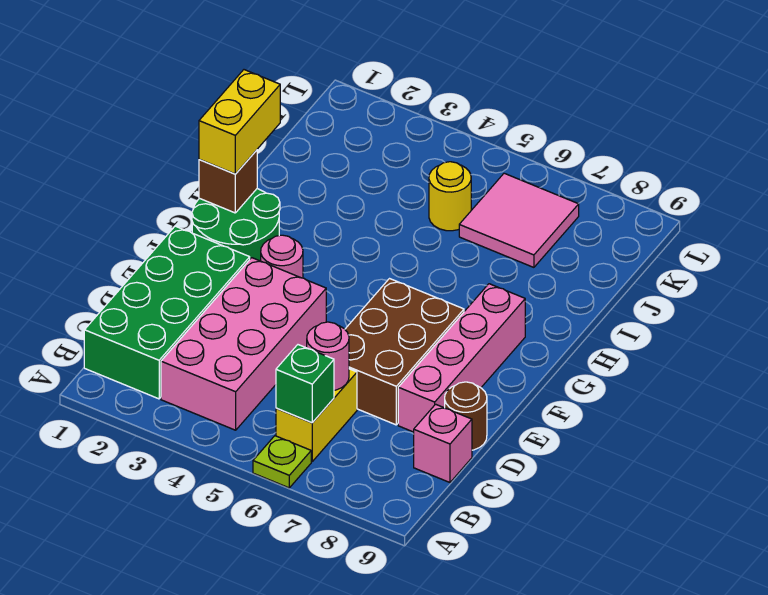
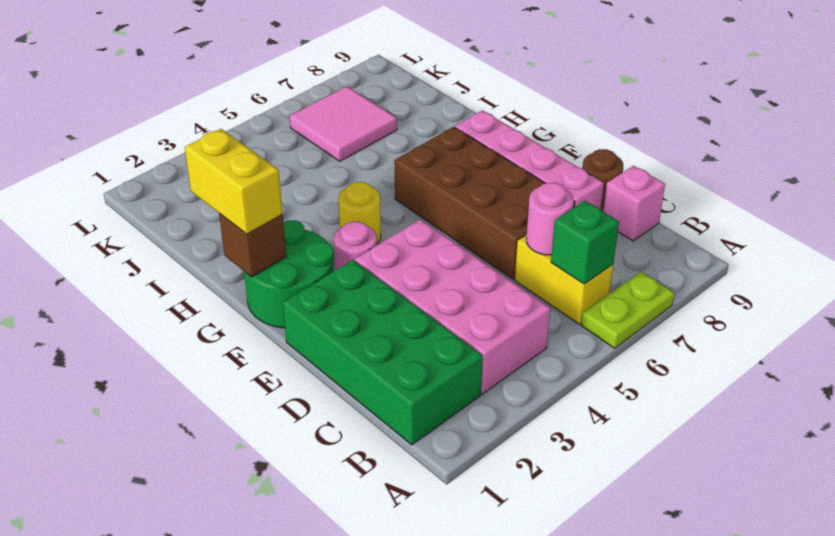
lime 1x1 plate [253,436,311,488] -> lime 1x2 plate [581,272,674,348]
brown 2x3 brick [345,279,464,425] -> brown 2x4 brick [394,127,575,279]
yellow 1x1 round brick [429,162,471,231] -> yellow 1x1 round brick moved to [339,182,381,244]

